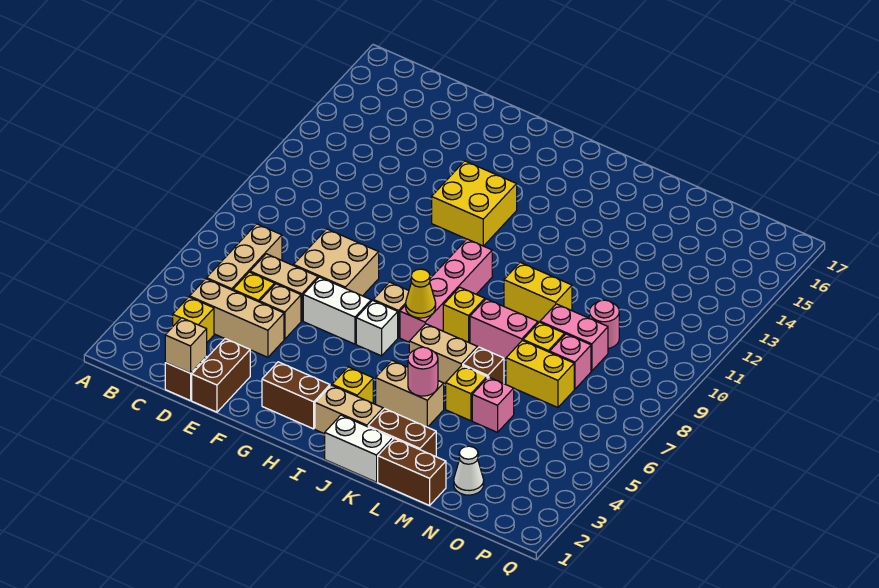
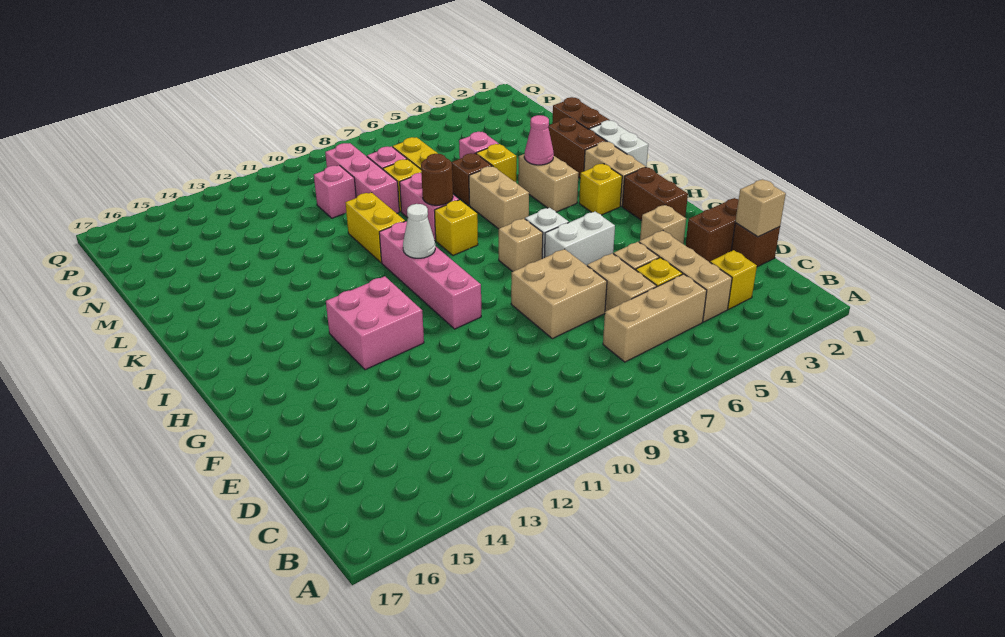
none -> tan 1x1 brick [640,205,686,244]
white 1x2 brick [303,277,371,344] -> white 1x2 brick turned to [544,212,615,266]
yellow 2x2 brick [432,161,517,246] -> pink 2x2 brick [326,276,424,370]
pink 1x4 brick [400,239,492,342] -> pink 1x4 brick turned to [379,221,481,329]
yellow 1x1 cone [406,269,436,318] -> none
pink 1x1 round brick [408,347,438,396] -> pink 1x1 cone [524,115,554,165]
none -> brown 1x1 round brick [421,154,453,205]
pink 1x2 brick [540,304,608,371] -> pink 1x3 brick [325,143,399,213]
white 1x1 cone [454,446,484,495] -> white 1x1 cone moved to [403,204,435,258]
pink 1x1 round brick [589,300,619,348] -> pink 1x1 brick [314,165,356,218]

